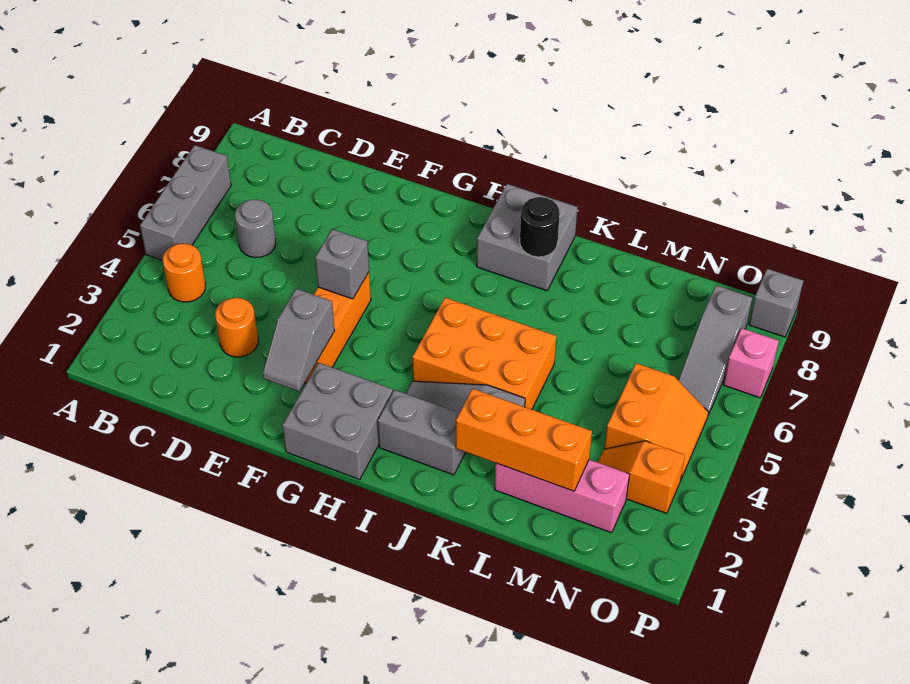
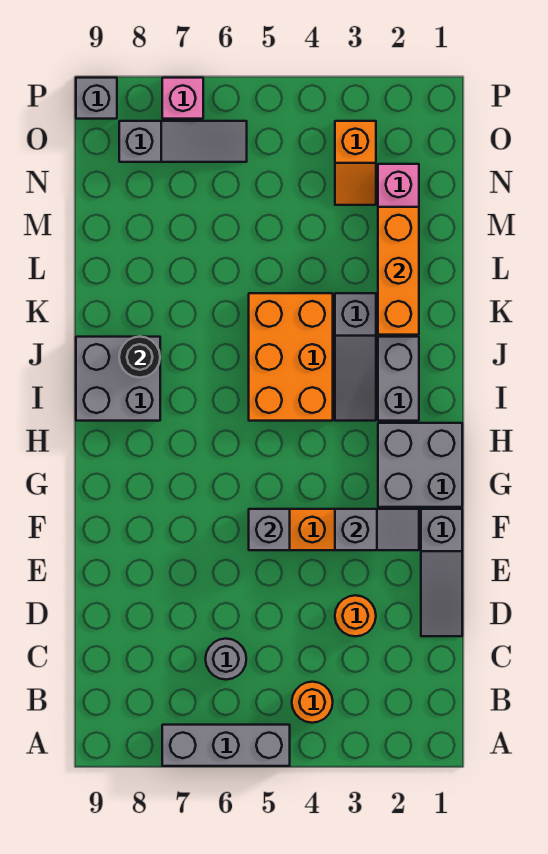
none -> grey 1x3 slope [421,509,462,636]
orange 2x2 slope [604,363,709,479] -> none

